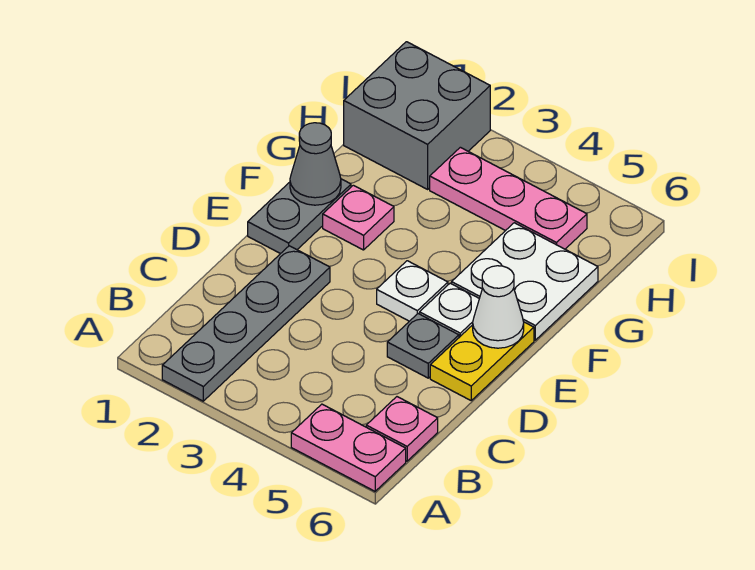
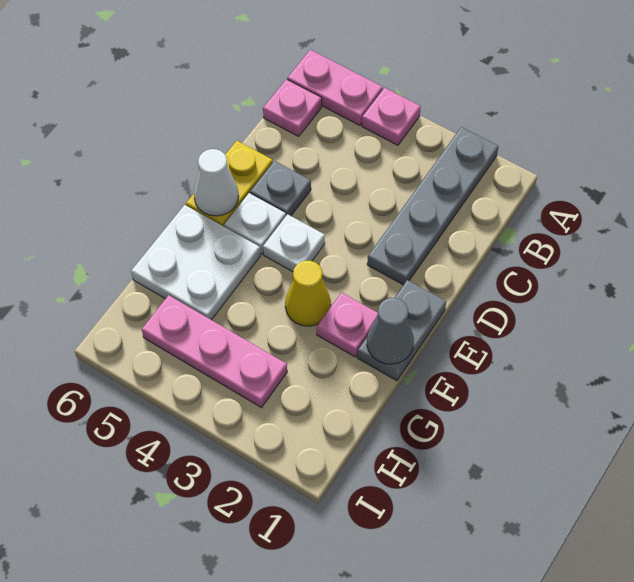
none -> pink 1x1 plate [362,88,421,145]
none -> yellow 1x1 cone [285,261,331,326]
grey 2x2 brick [344,42,490,189] -> none

